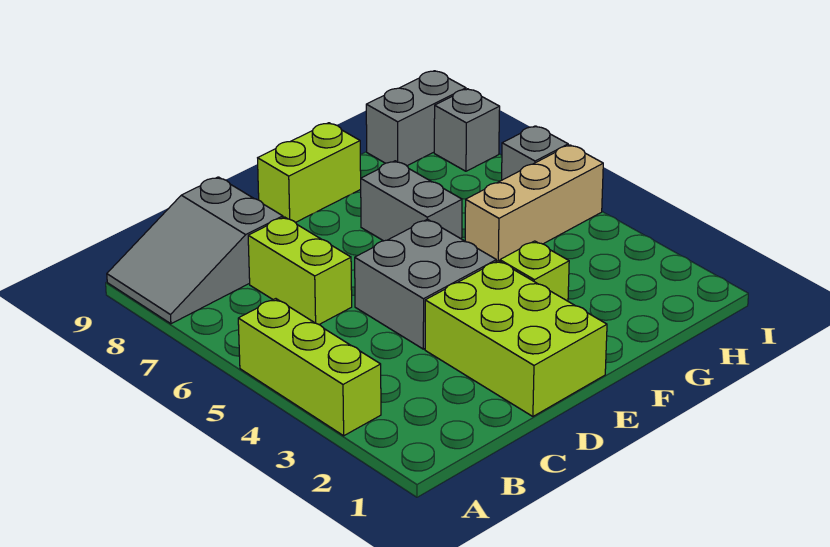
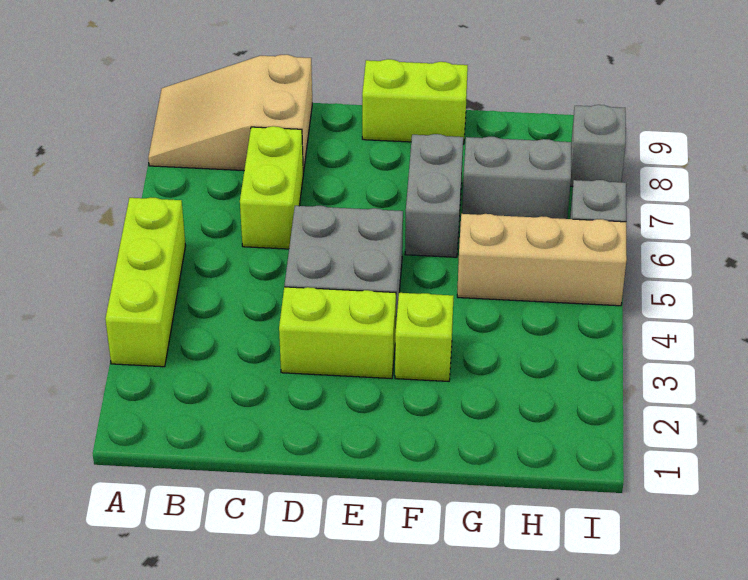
grey 2x3 slope [107,177,283,324] -> tan 2x3 slope [148,55,312,173]
lime 2x3 brick [425,261,607,416] -> lime 1x2 brick [279,287,396,379]
grey 1x2 brick [366,71,466,166] -> grey 1x2 brick moved to [462,137,571,219]

